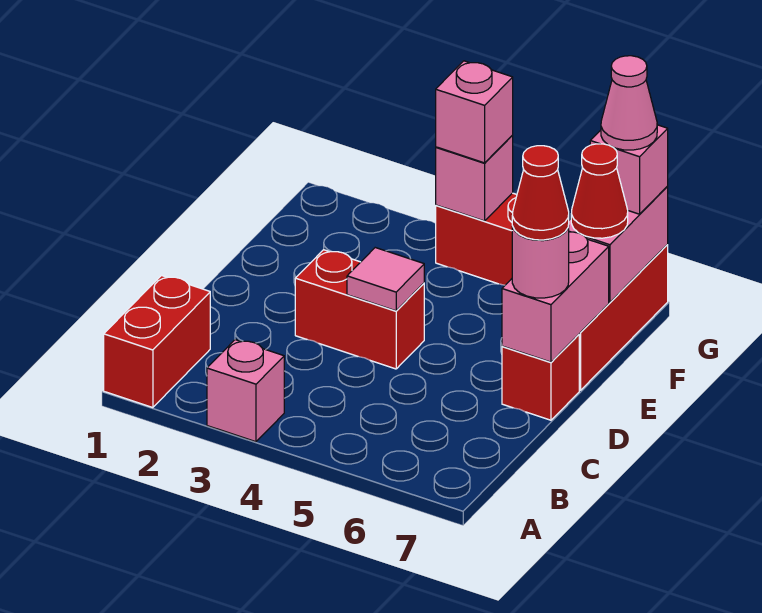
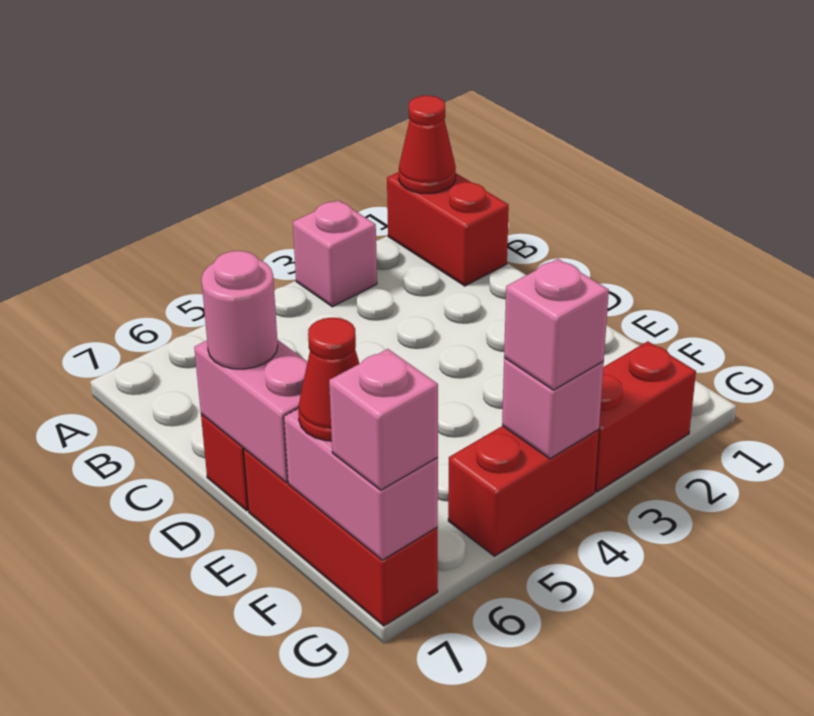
red 1x2 brick [295,250,424,369] -> red 1x2 brick moved to [595,341,696,492]
pink 1x1 tile [347,248,424,311] -> none
red 1x1 cone [512,146,569,240] -> red 1x1 cone moved to [399,96,456,194]
pink 1x1 cone [601,56,657,150] -> none

